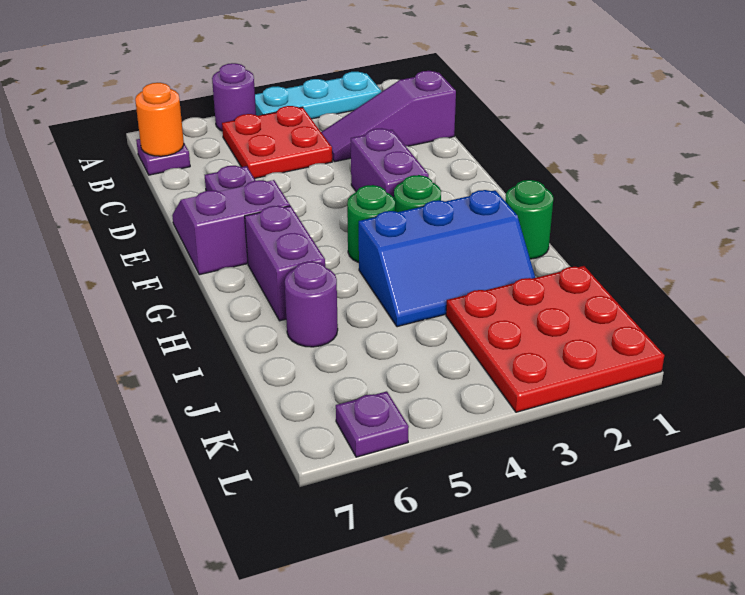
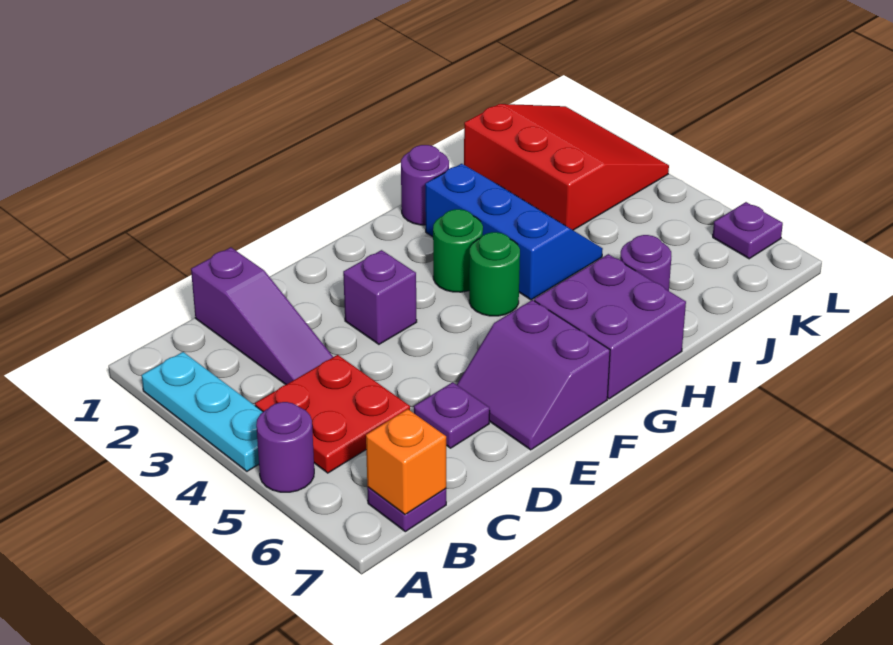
orange 1x1 round brick [135,83,184,156] -> orange 1x1 brick [366,409,446,515]
purple 1x2 brick [351,129,429,197] -> purple 1x1 brick [343,250,417,344]
purple 1x2 brick [245,206,325,321] -> purple 2x2 brick [534,254,686,399]
green 1x1 round brick [505,180,553,259] -> purple 1x1 round brick [401,145,449,225]
red 3x3 plate [446,266,664,412] -> red 3x3 slope [464,104,669,230]

